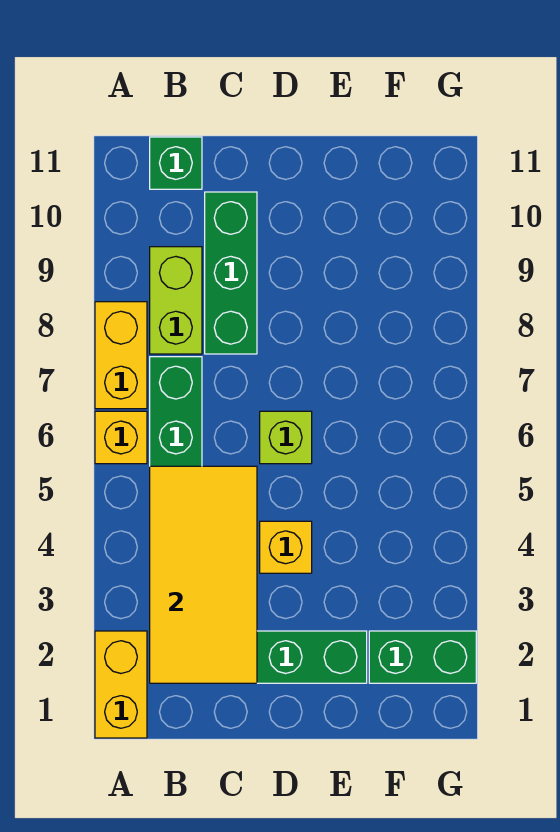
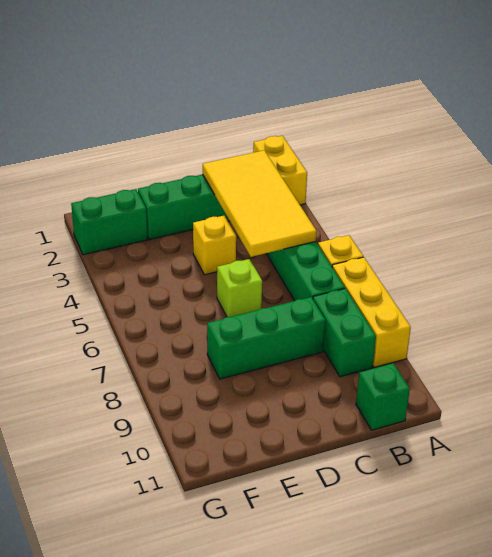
yellow 1x2 brick [95,302,147,409] -> yellow 1x3 brick [332,257,411,367]
lime 1x2 brick [150,247,202,354] -> green 1x2 brick [313,288,376,377]
green 1x3 brick [205,192,257,354] -> green 1x3 brick turned to [207,297,325,379]

